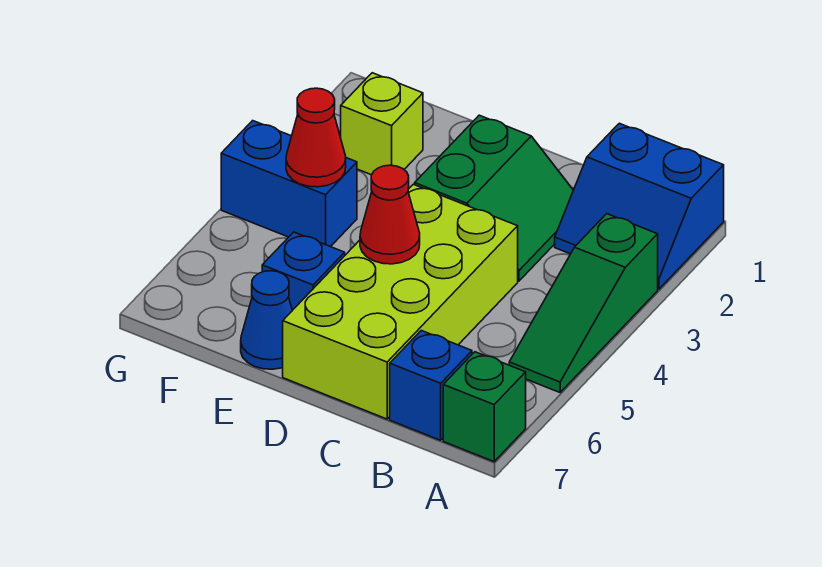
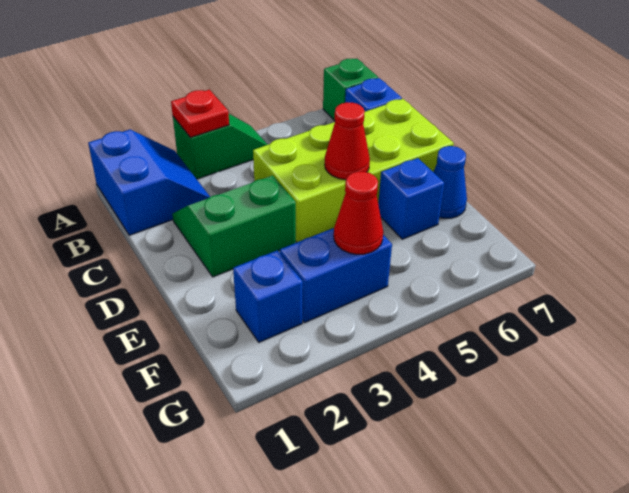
green 1x3 slope [509,214,658,392] -> green 1x2 slope [173,114,268,179]
none -> red 1x1 plate [171,90,229,138]
lime 1x1 brick [341,73,423,175] -> blue 1x1 brick [233,250,303,342]
blue 1x2 brick [221,121,357,247] -> blue 1x2 brick turned to [280,228,392,323]

